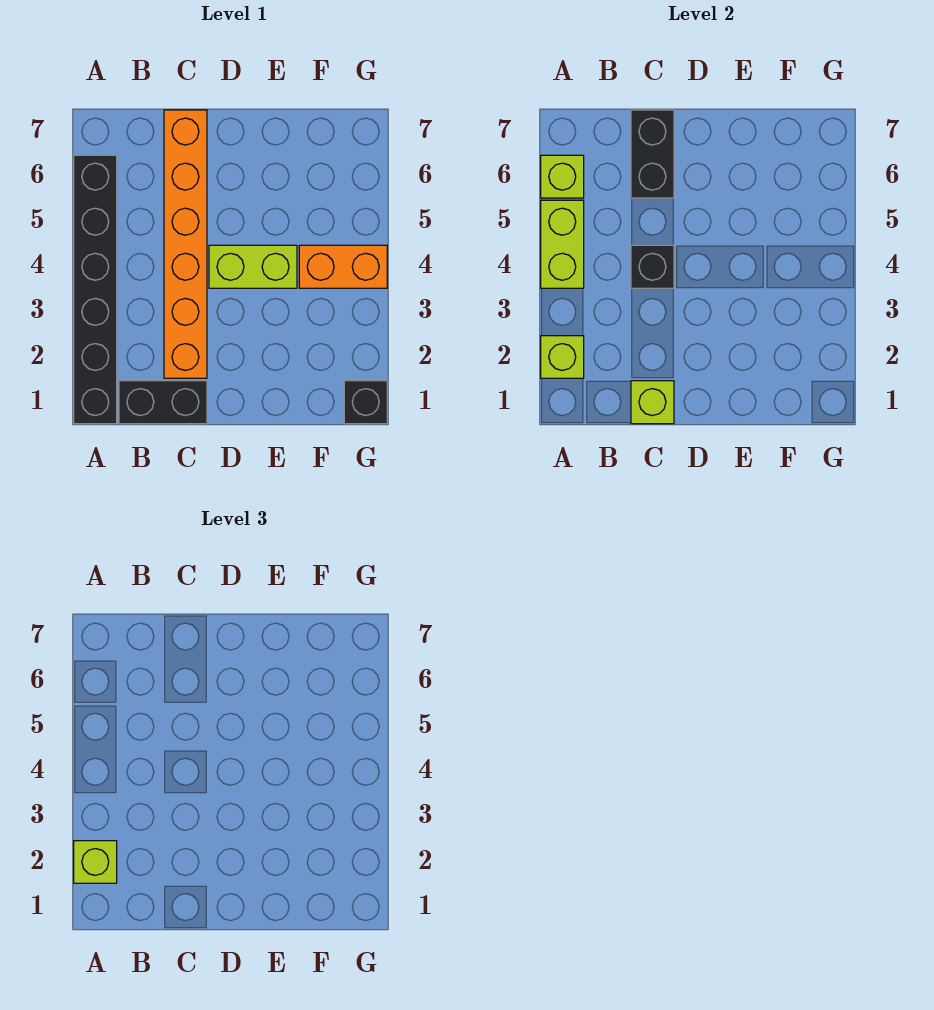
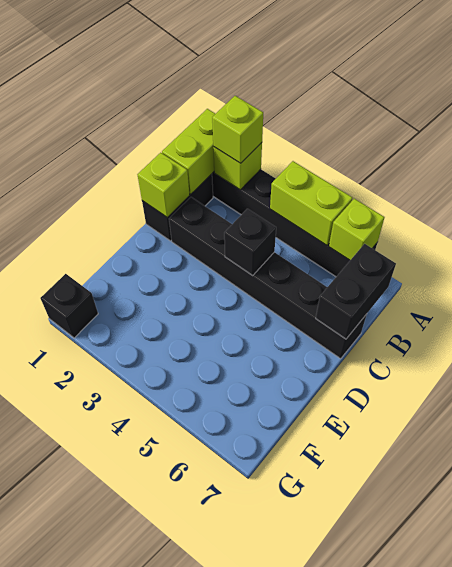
orange 1x6 brick [164,110,207,378] -> black 1x6 brick [169,197,367,359]
black 1x2 brick [631,110,674,198] -> black 1x2 brick turned to [316,244,396,339]
lime 1x2 brick [209,245,297,288] -> lime 1x2 brick moved to [162,109,215,194]
orange 1x2 brick [299,245,387,288] -> none

